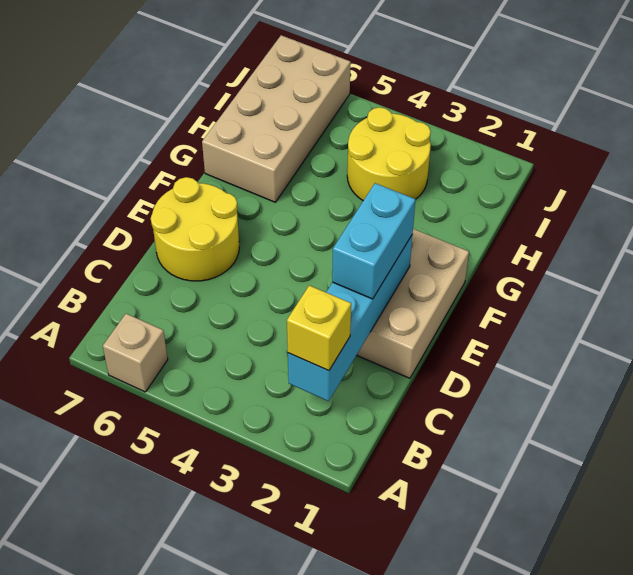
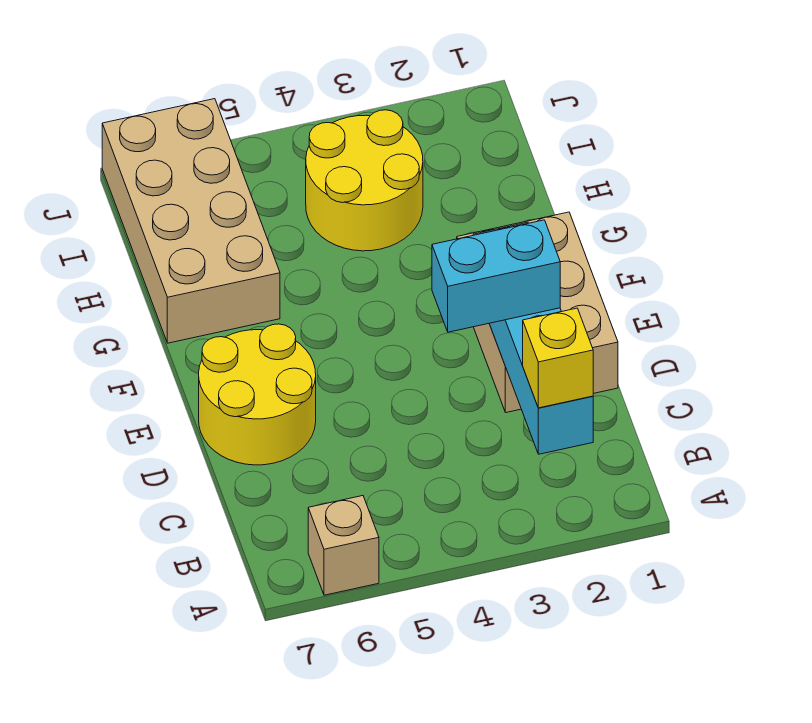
cyan 1x2 brick [332,183,415,299] -> cyan 1x2 brick turned to [432,220,560,332]

